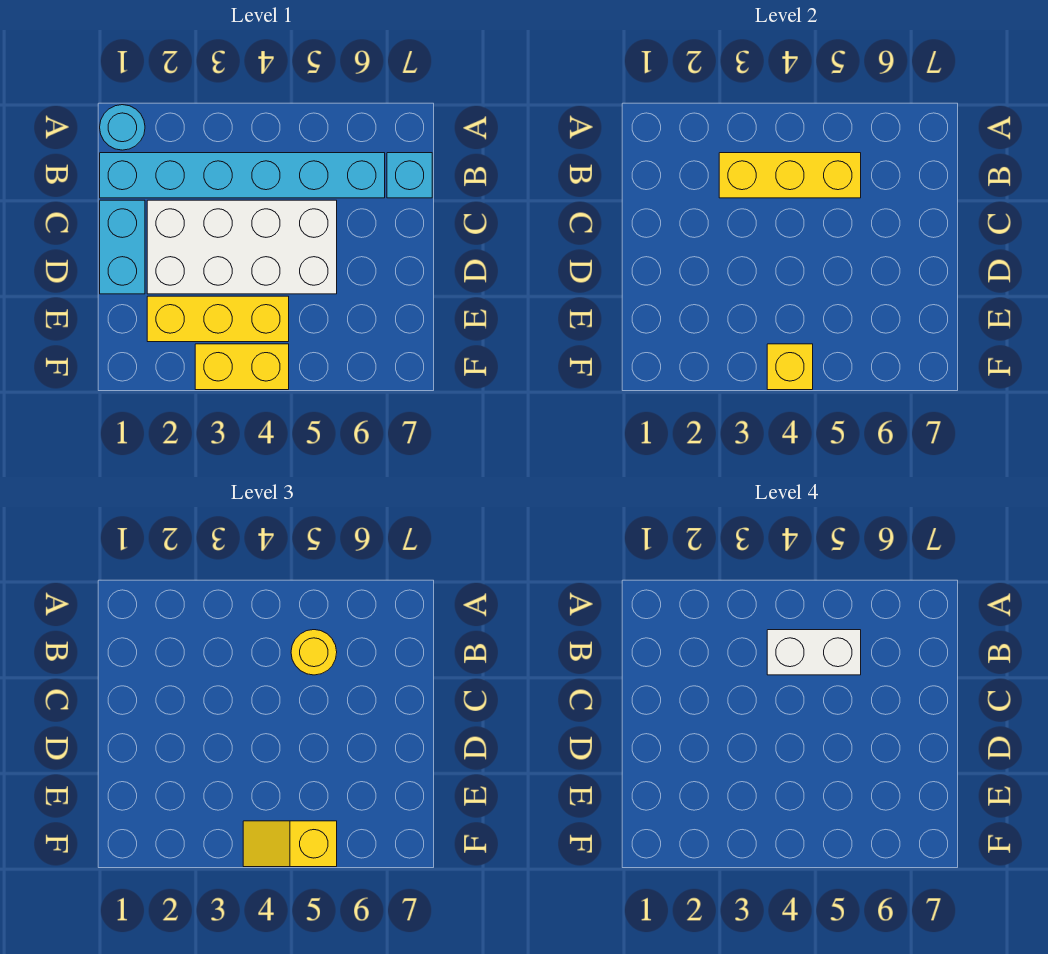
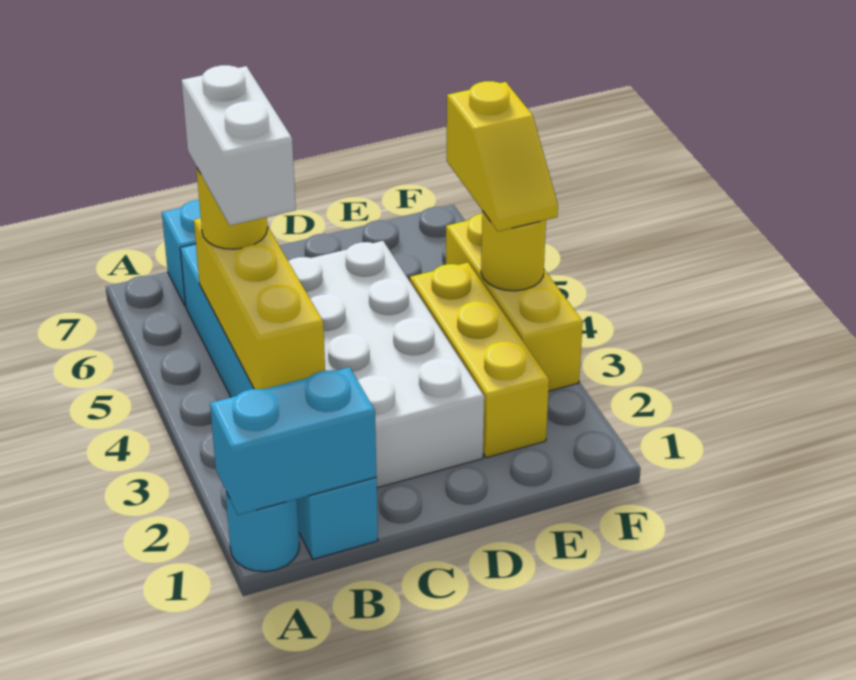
cyan 1x2 brick [100,200,145,294] -> cyan 1x2 brick moved to [210,367,376,515]
yellow 1x2 brick [195,344,289,390] -> yellow 1x3 brick [446,214,583,391]
yellow 1x1 brick [767,344,813,390] -> yellow 1x1 round brick [481,211,546,291]

